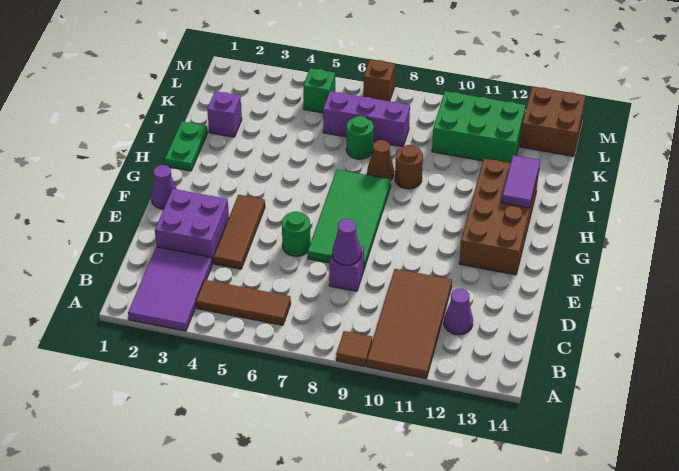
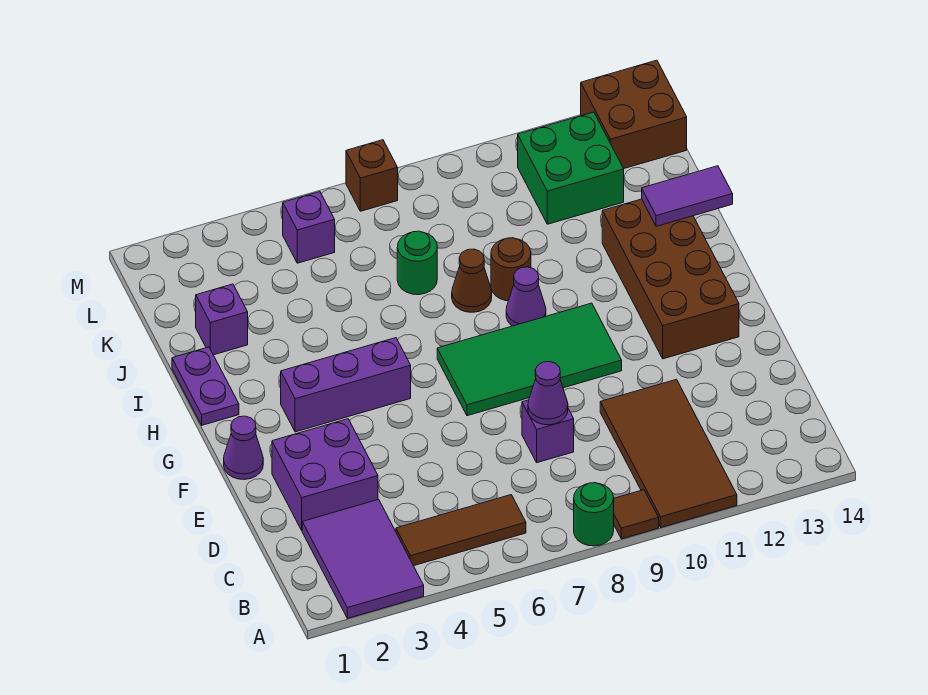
purple 1x1 cone [444,289,473,335] -> purple 1x1 cone moved to [506,267,546,326]
brown 1x3 tile [214,195,265,269] -> none
green 1x1 round brick [282,212,311,256] -> green 1x1 round brick moved to [574,483,614,546]
green 2x4 tile [308,170,391,268] -> green 2x4 tile turned to [437,303,622,416]
green 1x2 plate [165,121,207,171] -> purple 1x2 plate [172,347,239,425]
purple 1x2 tile [502,155,540,208] -> purple 1x2 tile turned to [642,166,733,226]
purple 1x3 brick [323,91,410,147] -> purple 1x3 brick moved to [281,338,411,432]
green 2x3 brick [432,91,526,163] -> green 2x2 brick [518,112,624,224]
green 1x1 brick [303,68,335,113] -> purple 1x1 brick [283,192,335,263]

